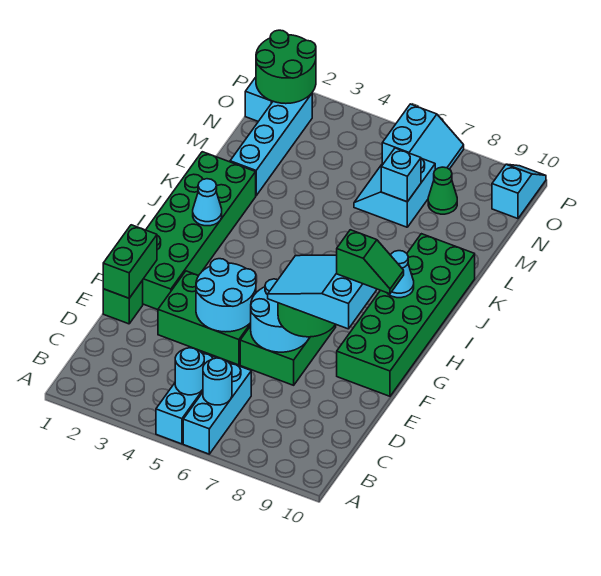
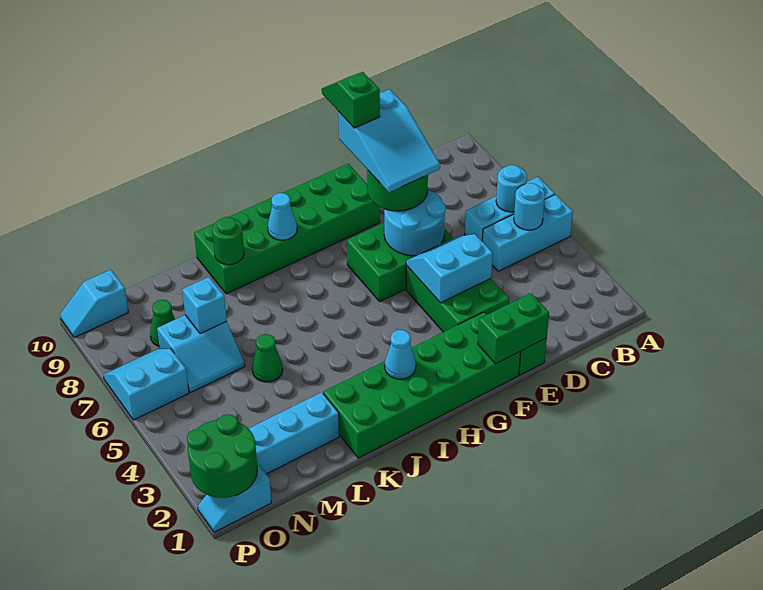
cyan 2x2 round brick [196,259,256,332] -> cyan 2x2 slope [406,234,493,303]
none -> green 1x1 round brick [212,217,244,265]
none -> green 1x1 cone [252,334,283,382]

